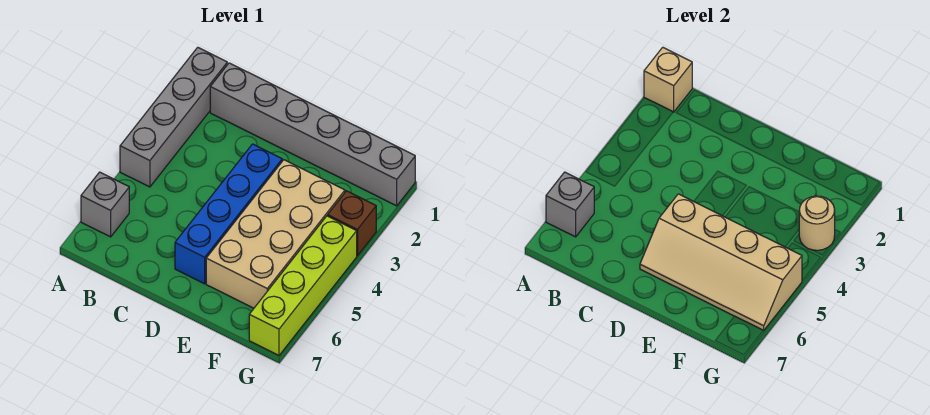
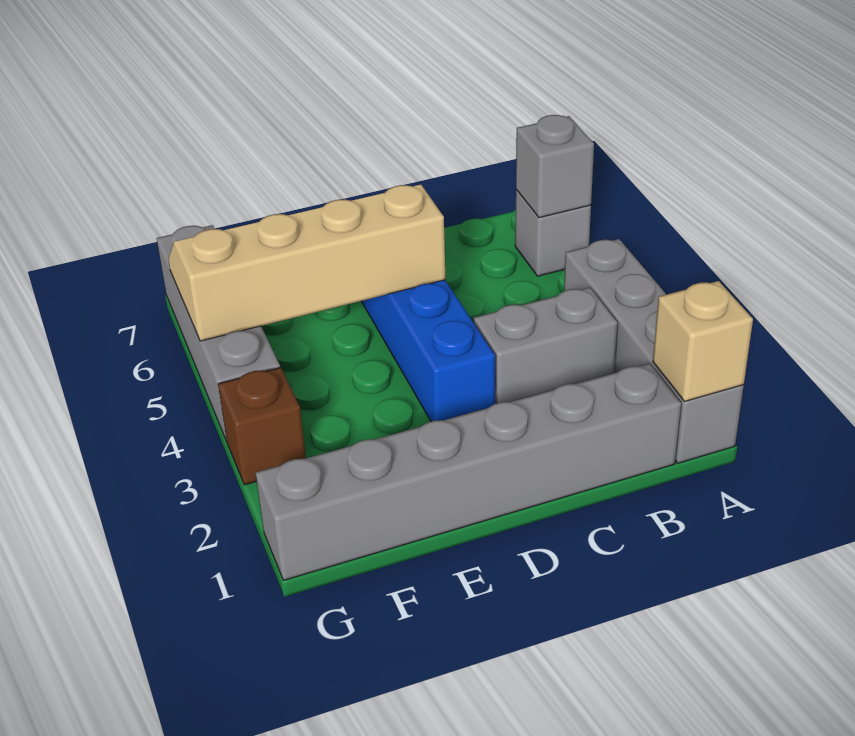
none -> grey 1x2 brick [474,288,618,404]
tan 2x4 brick [206,160,345,308] -> none
tan 1x1 round brick [799,196,835,250] -> none
lime 1x4 brick [249,216,357,355] -> grey 1x4 brick [157,225,280,441]

